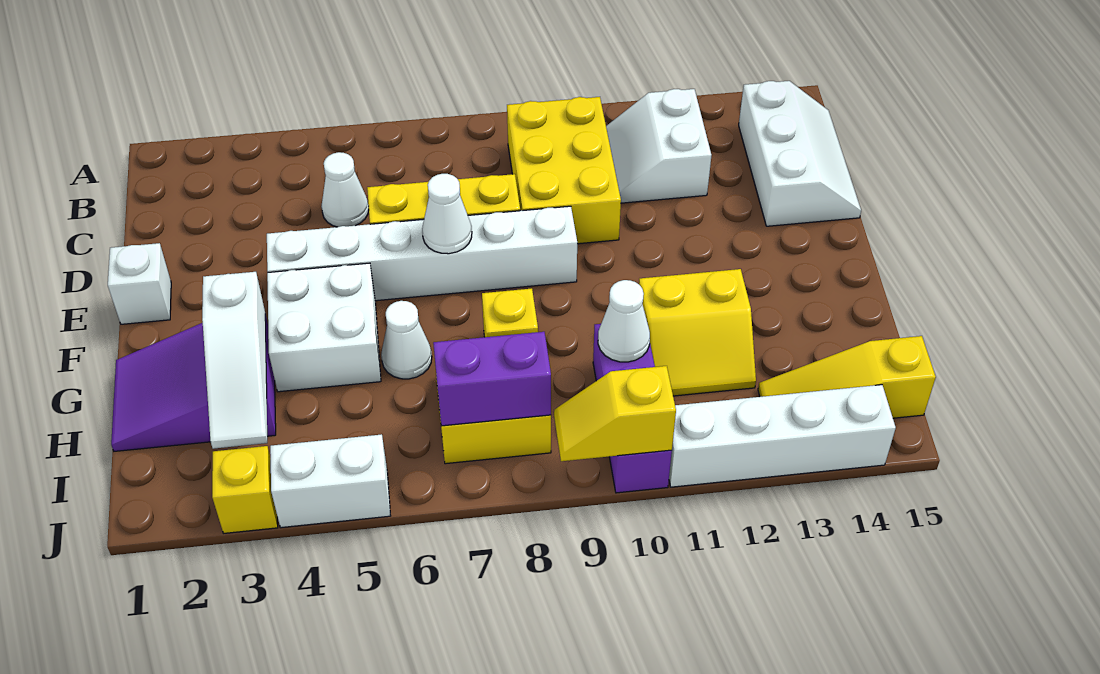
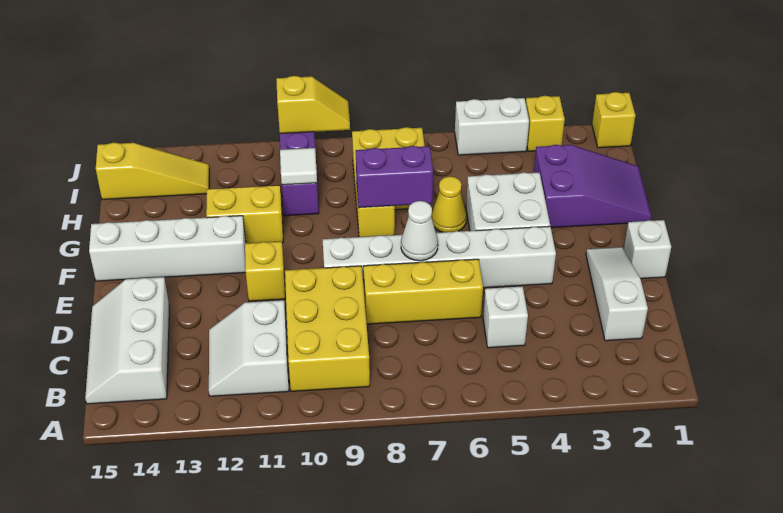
white 2x2 slope [606,89,712,203] -> white 2x2 slope turned to [209,300,289,396]
white 1x1 cone [321,152,369,227] -> white 1x1 brick [483,286,528,348]
none -> yellow 1x1 brick [245,241,285,301]
white 1x3 slope [202,272,267,449] -> white 1x3 slope moved to [586,247,648,341]
white 1x1 cone [381,301,432,379] -> yellow 1x1 cone [431,176,466,232]
white 1x1 cone [598,280,650,362] -> white 1x1 tile [280,148,317,185]
purple 1x2 brick [433,332,551,426] -> purple 1x2 brick moved to [356,146,433,208]
none -> yellow 1x1 brick [592,92,635,148]
white 1x4 brick [669,385,896,487] -> white 1x4 brick moved to [89,216,246,281]

